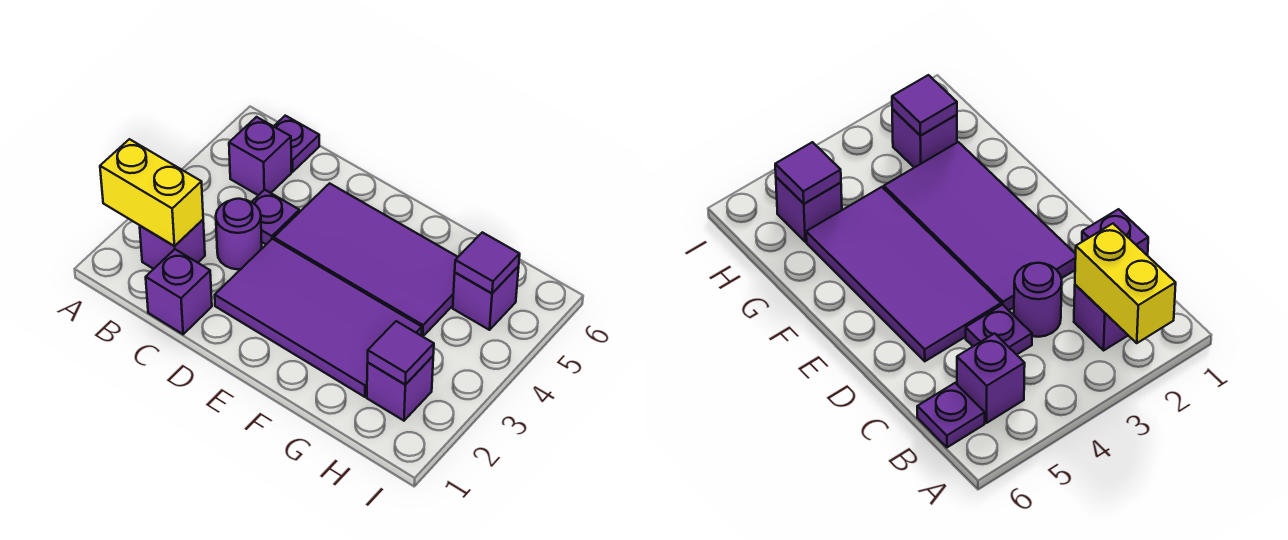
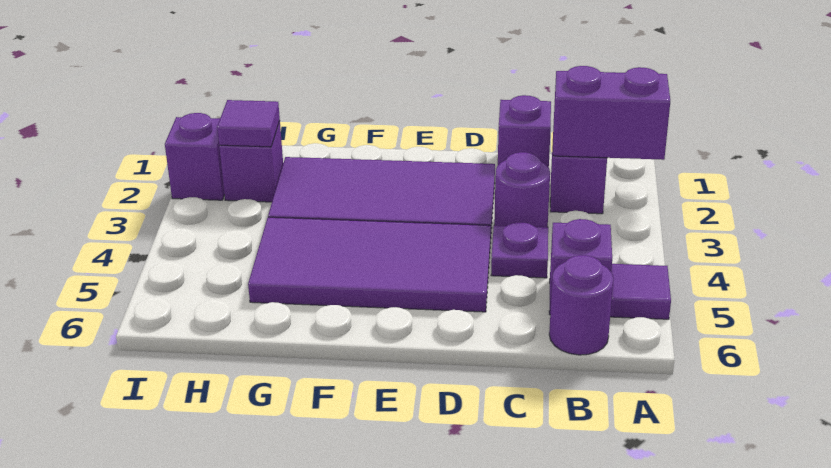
yellow 1x2 brick [100,139,203,246] -> purple 1x2 brick [553,66,670,160]
purple 1x1 plate [274,116,319,172] -> purple 1x1 round brick [549,255,613,355]
purple 1x1 brick [453,266,519,330] -> purple 1x1 brick moved to [165,113,225,200]
purple 1x1 tile [455,232,520,293] -> purple 1x1 tile moved to [610,264,671,319]

